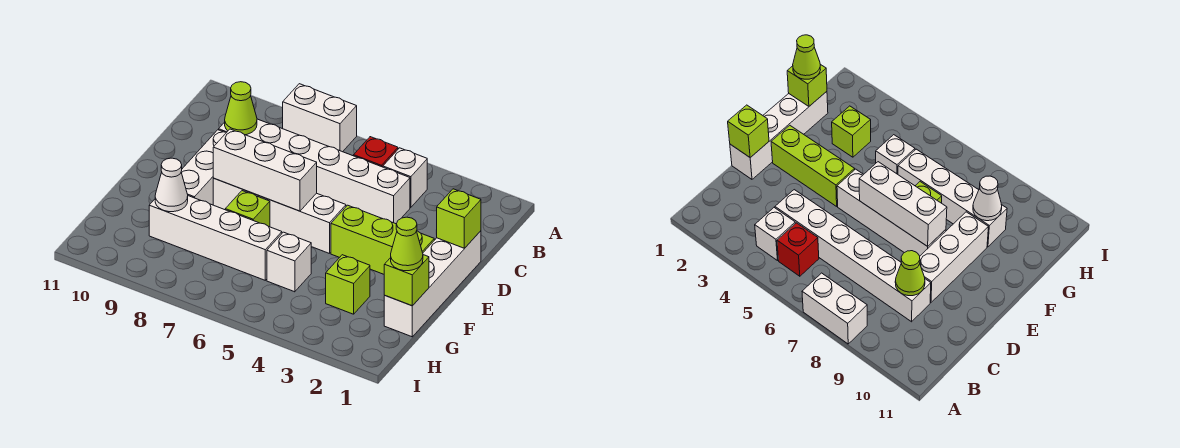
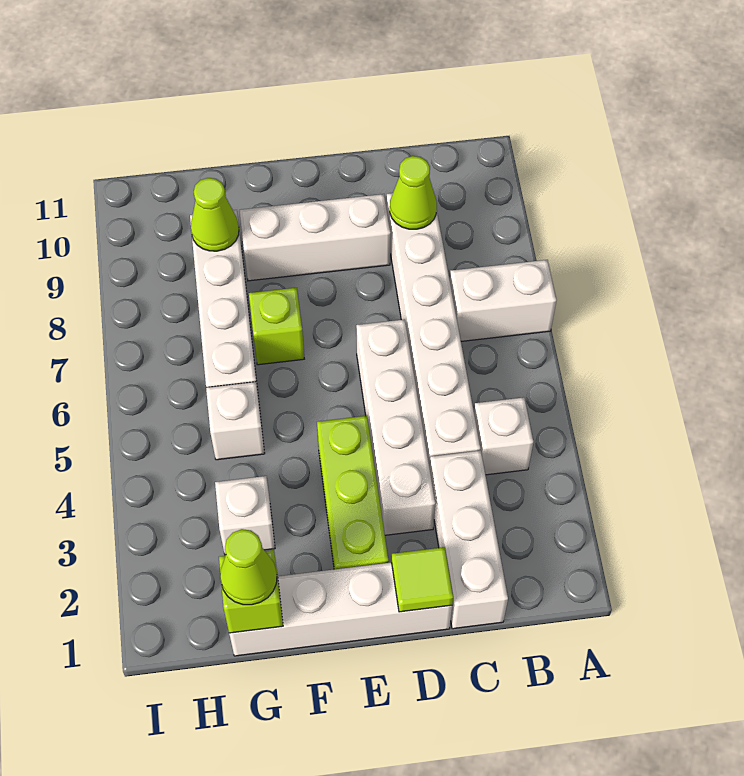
white 1x2 brick [283,84,357,152] -> white 1x2 brick turned to [450,260,556,341]
red 1x1 brick [354,137,398,167] -> none
lime 1x1 brick [437,189,481,248] -> lime 1x1 tile [392,547,453,612]
white 1x4 brick [213,178,346,254] -> white 1x4 brick moved to [356,319,435,535]
white 1x3 brick [213,129,317,211] -> white 1x3 brick moved to [429,451,508,629]
lime 1x1 brick [326,255,370,314] -> white 1x1 brick [215,476,275,555]
white 1x1 cone [155,158,188,212] -> lime 1x1 cone [191,178,239,251]

